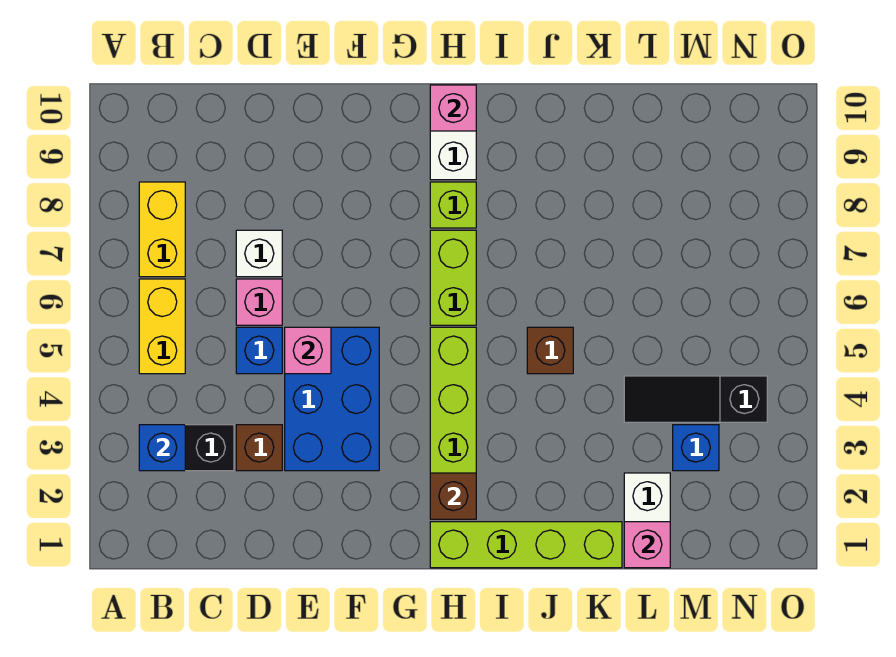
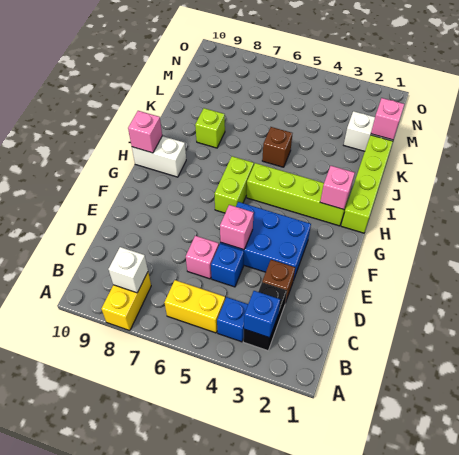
yellow 1x2 brick [139,182,185,277] -> yellow 1x2 brick turned to [101,272,151,331]
white 1x1 brick [236,230,282,277] -> white 1x1 brick moved to [109,247,148,293]
brown 1x1 brick [430,473,476,519] -> pink 1x1 brick [320,166,355,210]
lime 1x2 brick [430,230,476,325] -> lime 1x2 brick turned to [214,156,254,213]
lime 1x1 brick [430,182,476,228] -> lime 1x1 brick moved to [195,108,225,148]
black 1x3 slope [624,376,767,422] -> none
blue 1x1 brick [673,425,719,471] -> blue 1x1 brick moved to [217,297,248,342]

